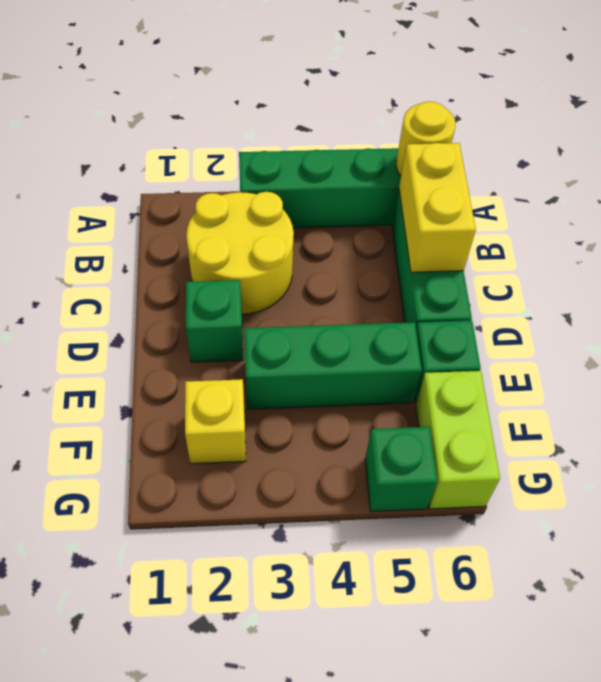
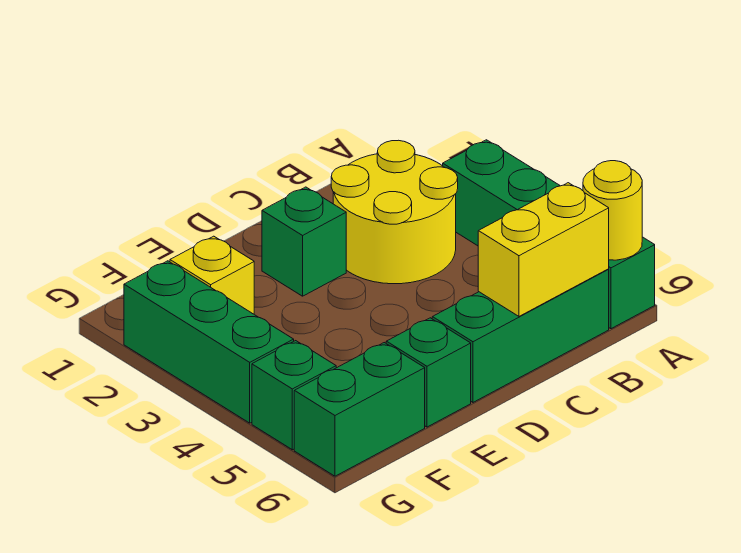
green 1x3 brick [244,322,422,409] -> green 1x3 brick moved to [124,261,294,423]
lime 1x2 brick [416,371,500,509] -> green 1x2 brick [294,343,425,476]

